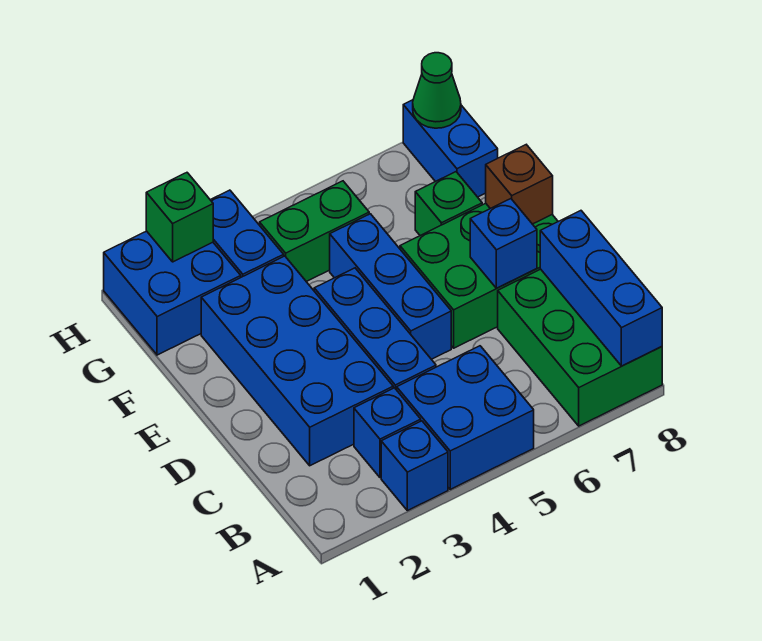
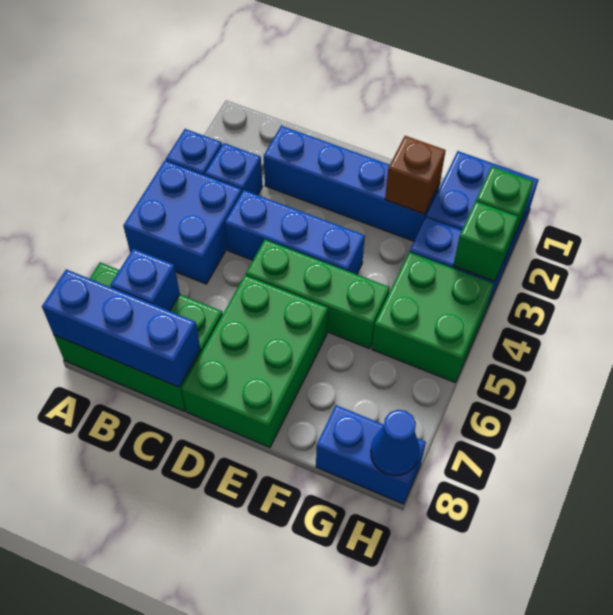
blue 2x4 brick [201,256,393,466] -> blue 1x4 brick [264,126,440,241]
blue 1x3 brick [330,214,451,359] -> green 1x3 brick [246,240,390,349]
blue 1x1 brick [470,199,537,288] -> blue 1x1 brick moved to [110,249,180,311]
brown 1x1 brick [486,145,553,224] -> brown 1x1 brick moved to [385,136,446,214]
green 1x1 brick [415,172,482,236] -> green 1x1 brick moved to [453,201,518,281]
green 1x2 brick [260,181,369,282] -> green 2x2 brick [372,252,494,382]
green 1x1 cone [413,53,461,128] -> blue 1x1 cone [371,410,420,476]

